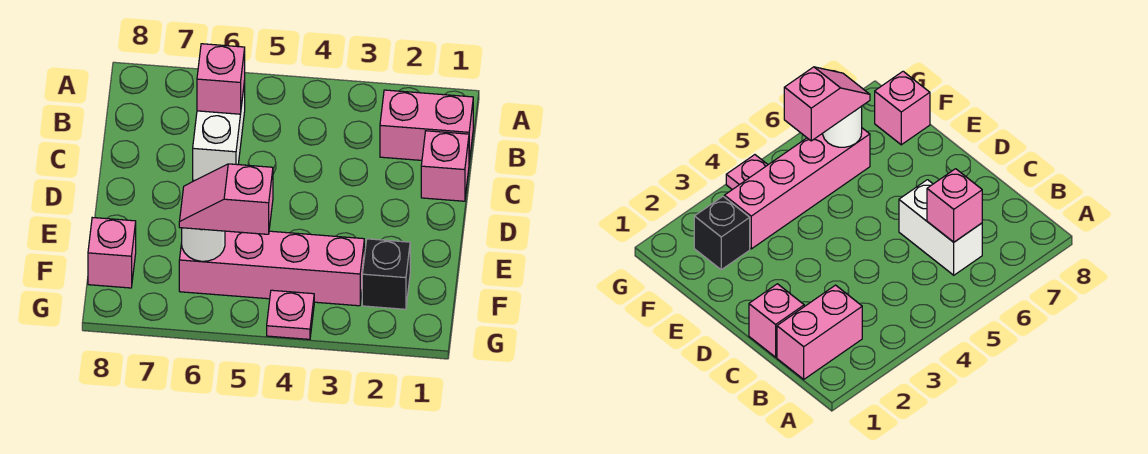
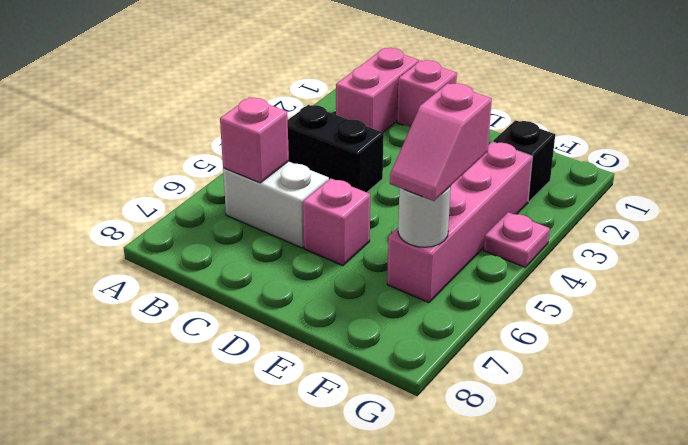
none -> black 1x2 brick [288,105,384,192]
pink 1x1 brick [88,218,136,288] -> pink 1x1 brick moved to [303,178,370,266]

